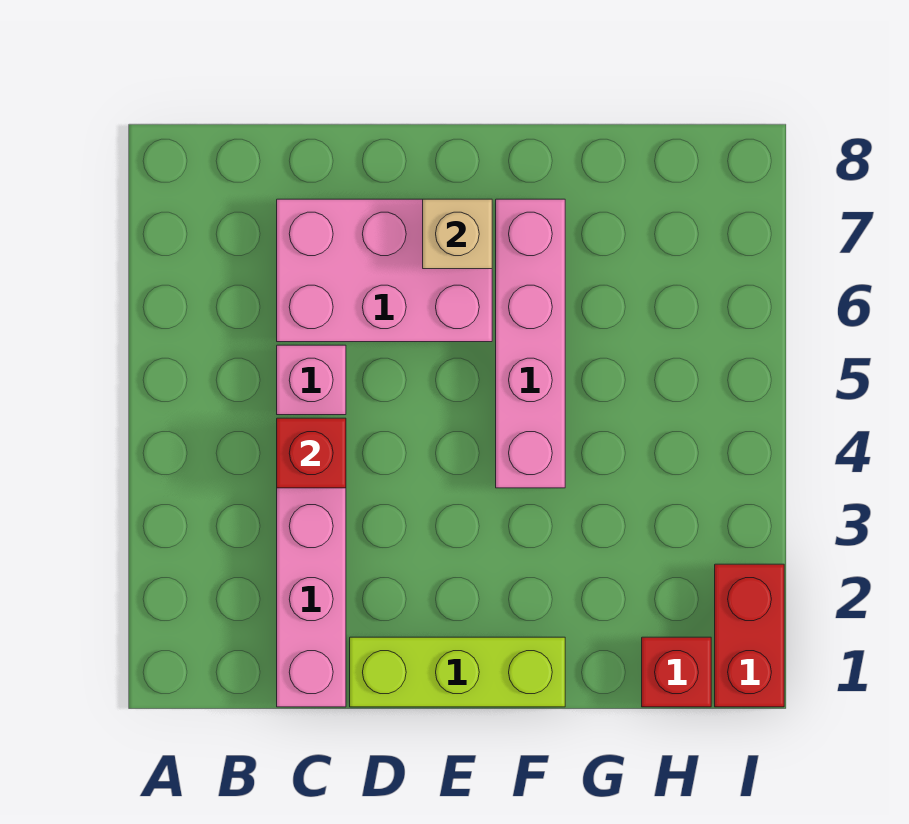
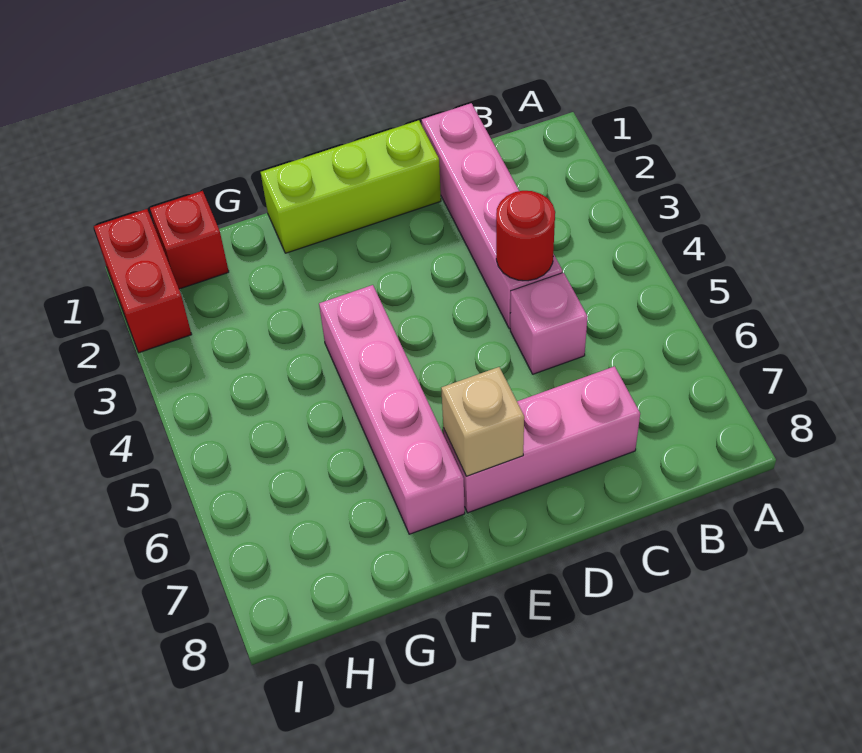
red 1x1 brick [277,418,346,488] -> red 1x1 round brick [496,191,555,281]
pink 2x3 brick [277,199,492,342] -> pink 1x3 brick [443,366,640,513]

